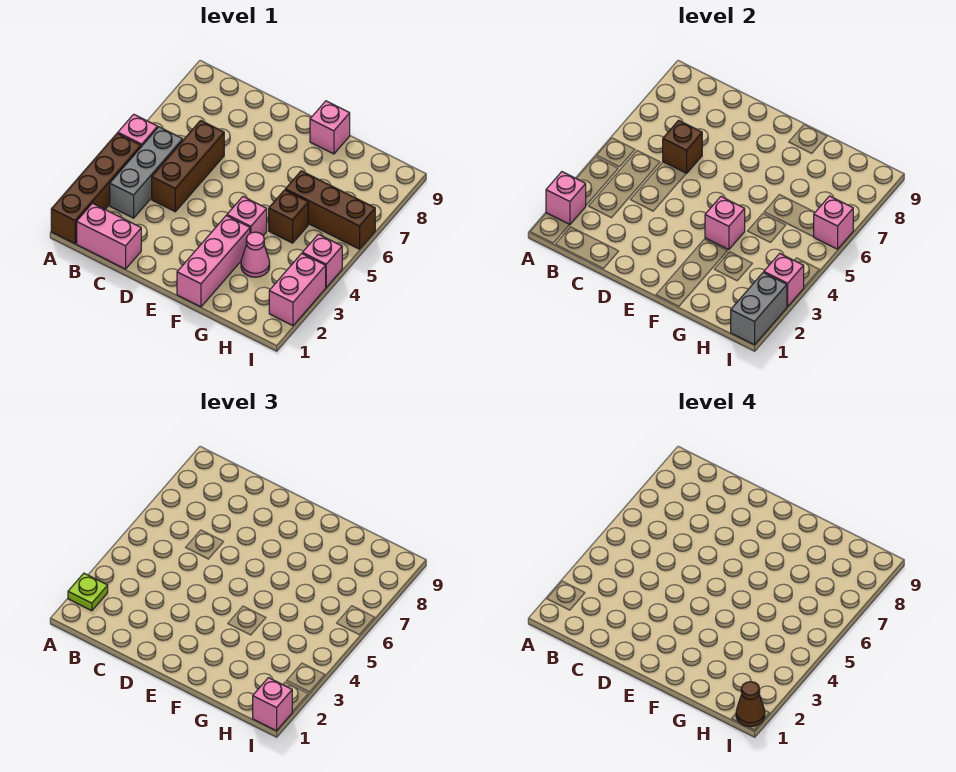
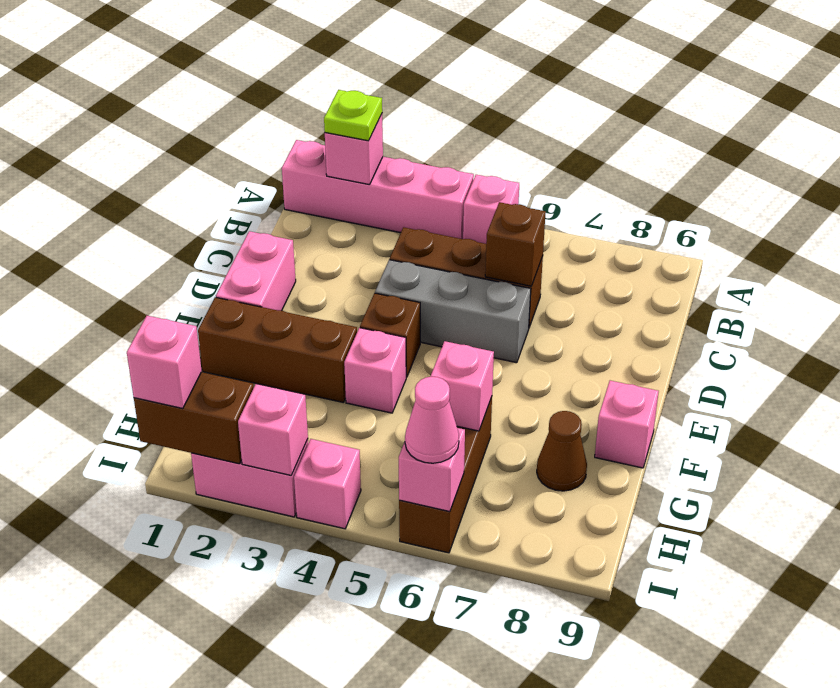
brown 1x4 brick [51,133,141,244] -> pink 1x4 brick [282,140,474,239]
pink 1x2 brick [77,203,141,269] -> pink 1x2 brick moved to [216,231,296,311]
grey 1x3 brick [110,127,183,218] -> grey 1x3 brick moved to [375,260,531,363]
pink 1x3 brick [177,216,250,307] -> brown 1x3 brick [198,297,357,403]
pink 1x1 brick [705,197,745,250] -> pink 1x1 brick moved to [430,341,494,431]
pink 1x1 cone [241,232,270,277] -> pink 1x1 cone moved to [405,377,459,463]
brown 1x1 brick [269,190,308,243] -> brown 1x1 brick moved to [360,293,420,377]
grey 1x2 brick [731,272,787,345] -> brown 1x2 brick [134,372,254,464]
brown 1x1 cone [736,682,765,727] -> brown 1x1 cone moved to [537,411,587,491]

